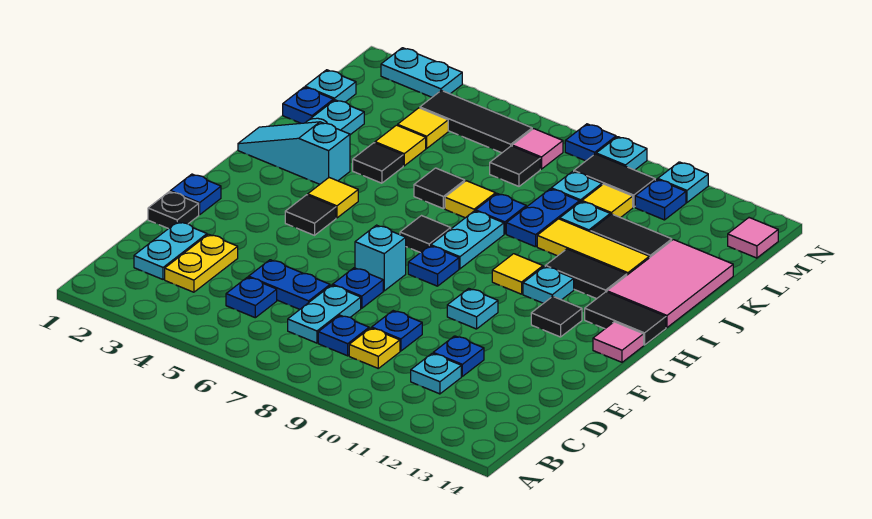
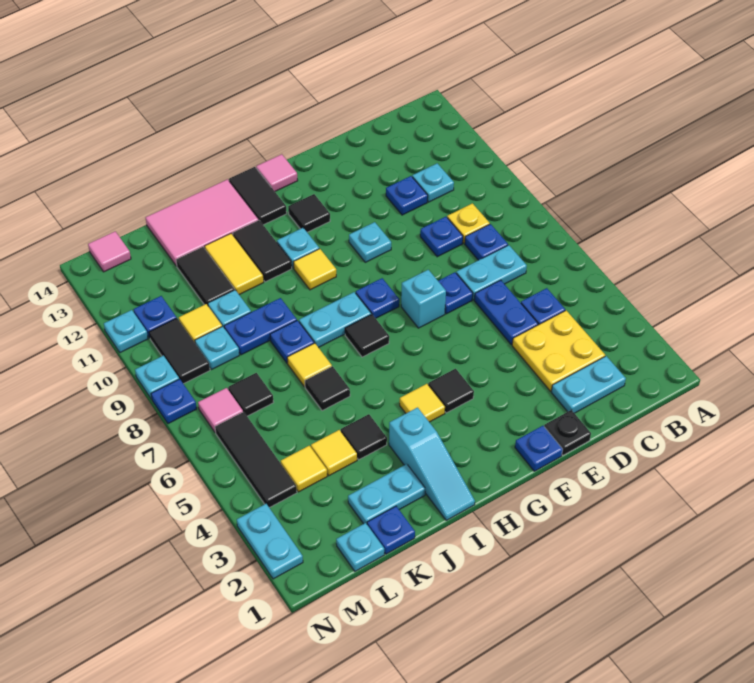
yellow 1x2 plate [165,234,238,292] -> yellow 2x2 plate [512,310,605,391]
yellow 1x3 tile [537,219,649,275] -> yellow 1x2 tile [205,233,264,295]

